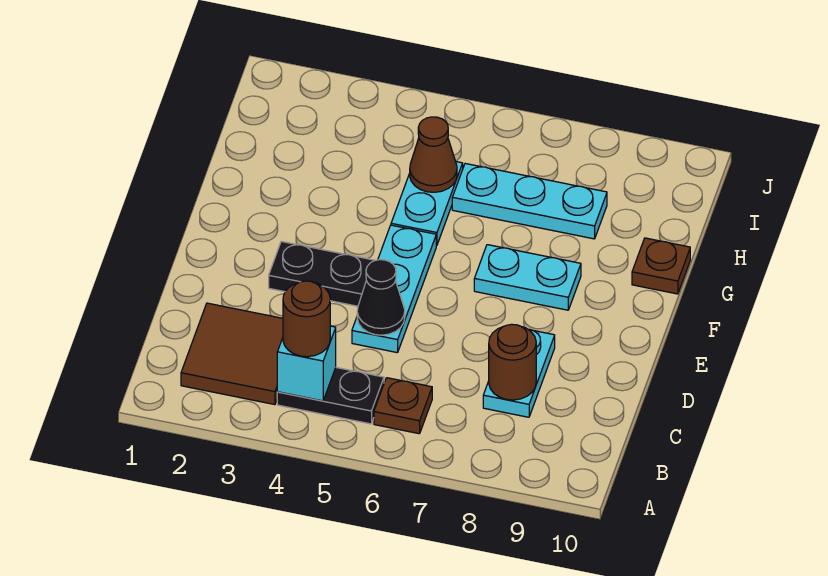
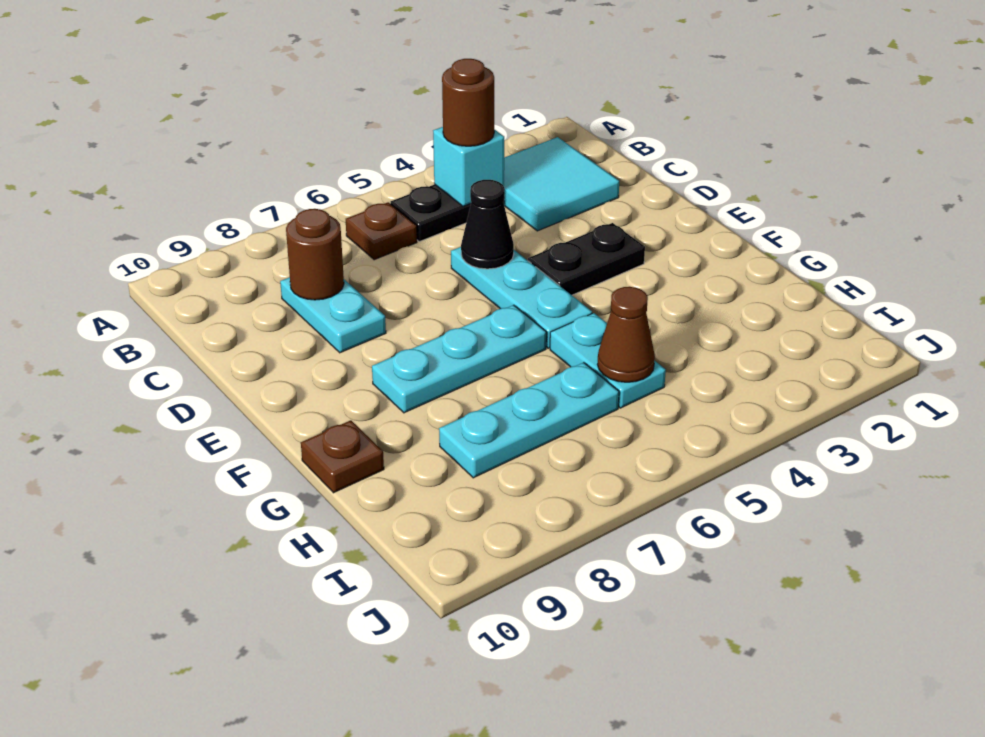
brown 2x2 tile [181,303,283,405] -> cyan 2x2 tile [504,137,619,231]
cyan 1x2 plate [474,245,581,310] -> cyan 1x3 plate [372,305,546,413]

